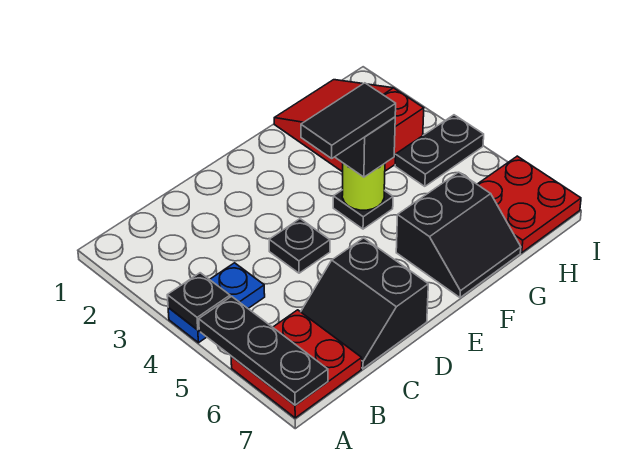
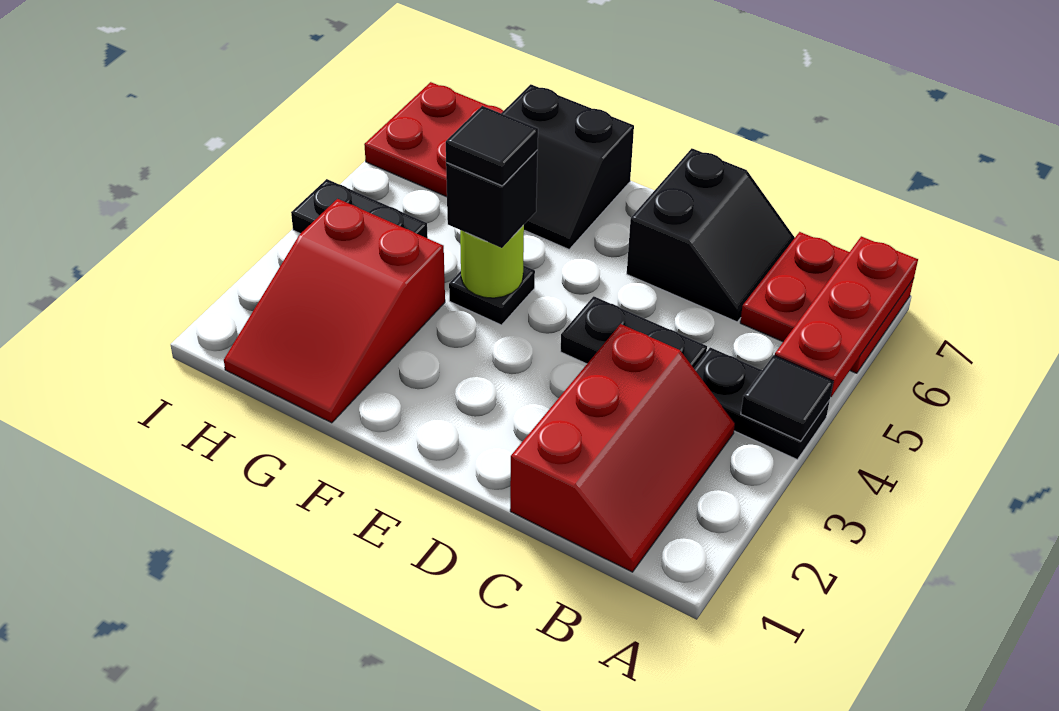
blue 1x2 plate [168,263,265,343] -> black 1x2 plate [694,347,830,459]
black 1x1 plate [167,273,230,330] -> black 1x1 tile [741,355,833,441]
black 1x3 plate [199,296,328,405] -> red 1x3 plate [775,236,918,397]
none -> red 2x3 slope [510,324,735,572]
black 1x1 plate [269,219,330,273] -> black 1x2 plate [561,296,707,368]
black 1x2 tile [301,83,396,158] -> black 1x1 tile [446,106,538,186]
black 2x2 slope [396,172,521,298] -> black 2x2 slope turned to [501,84,634,249]

